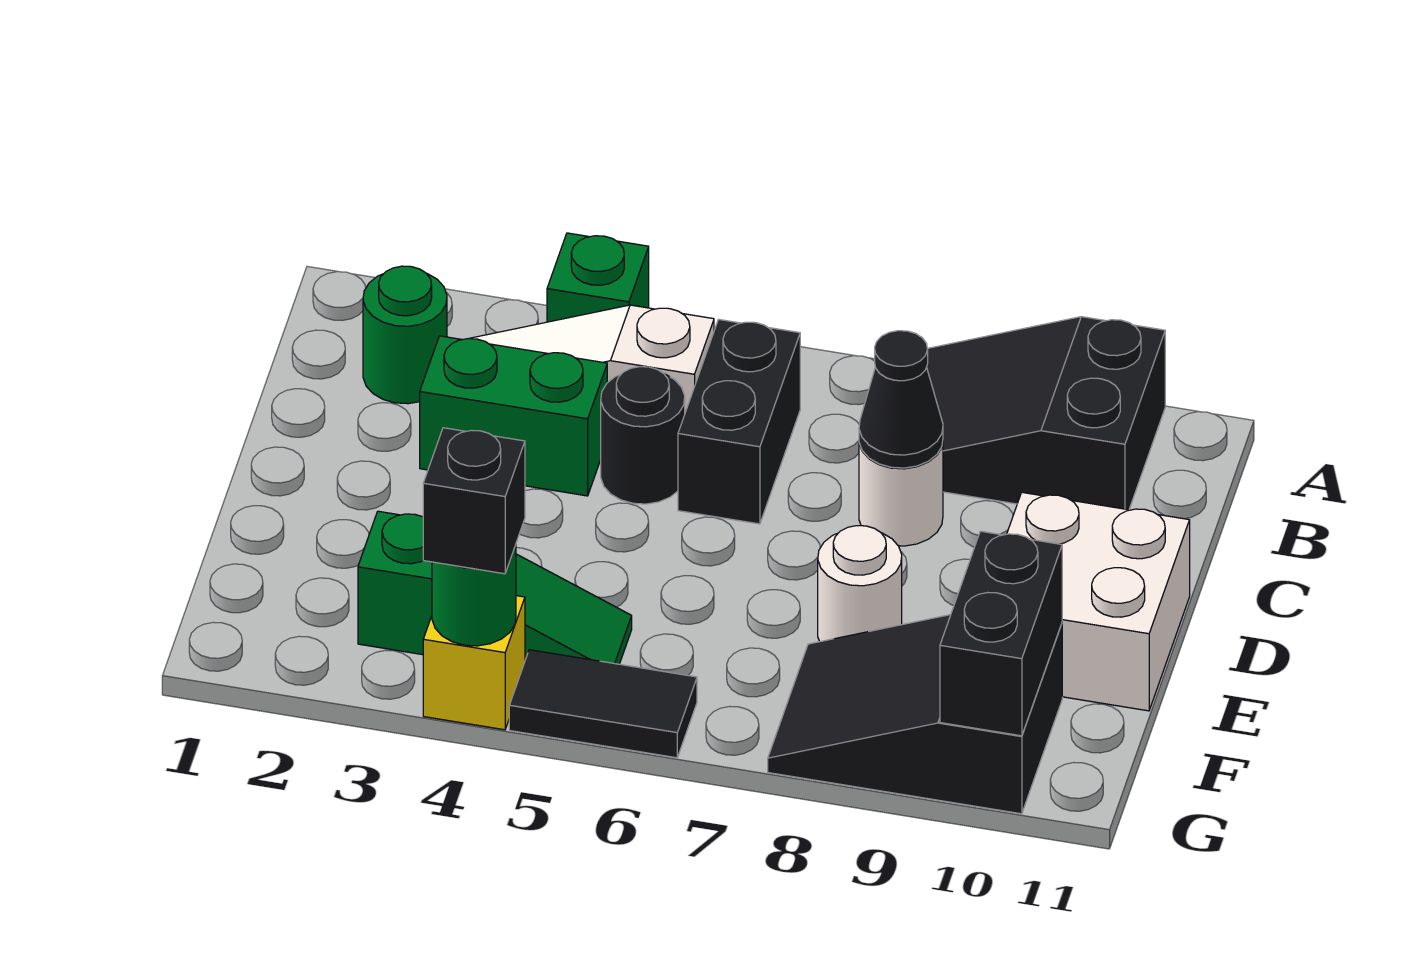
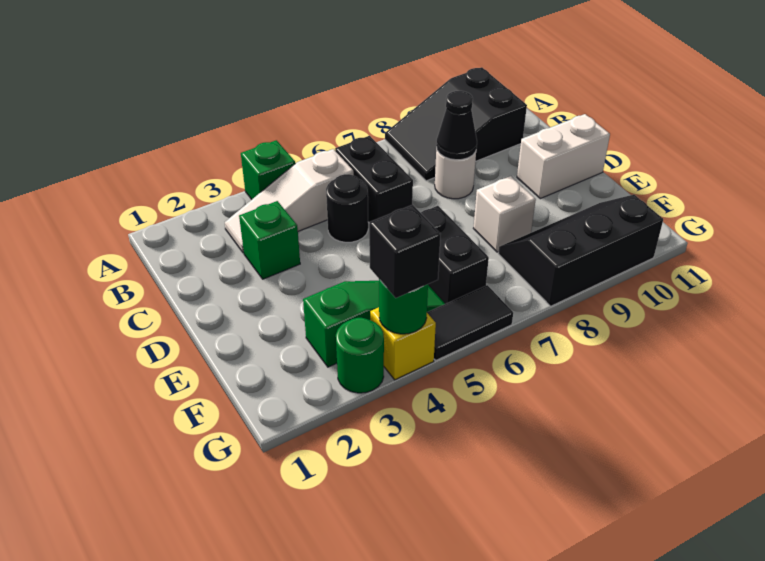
green 1x1 round brick [363,266,447,404] -> green 1x1 round brick moved to [336,318,384,393]
green 1x2 brick [420,336,607,496] -> green 1x1 brick [239,201,300,279]
white 2x2 brick [1007,492,1190,711] -> white 1x2 brick [517,114,610,199]
white 1x1 round brick [818,526,902,642] -> white 1x1 brick [473,176,536,252]
black 2x3 slope [768,615,1062,814] -> black 2x3 slope turned to [498,195,663,306]
black 1x2 brick [940,531,1062,736] -> black 1x2 brick moved to [421,206,489,304]

